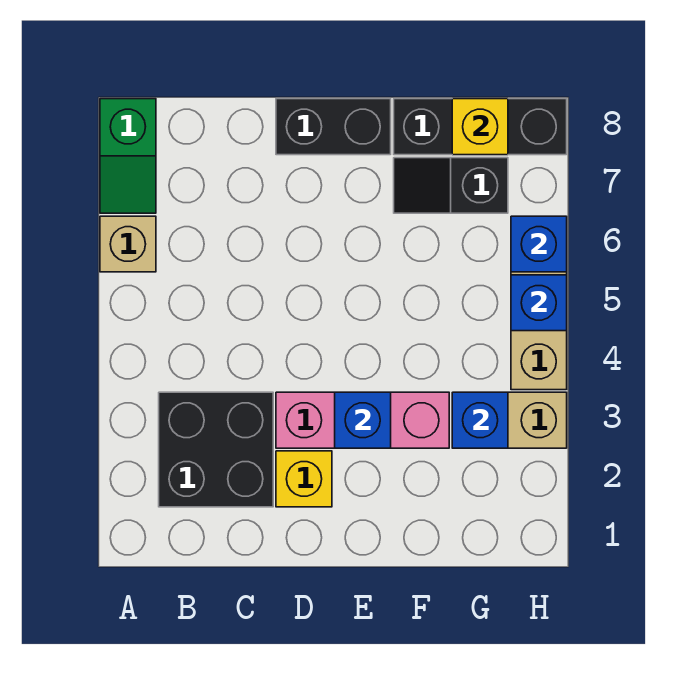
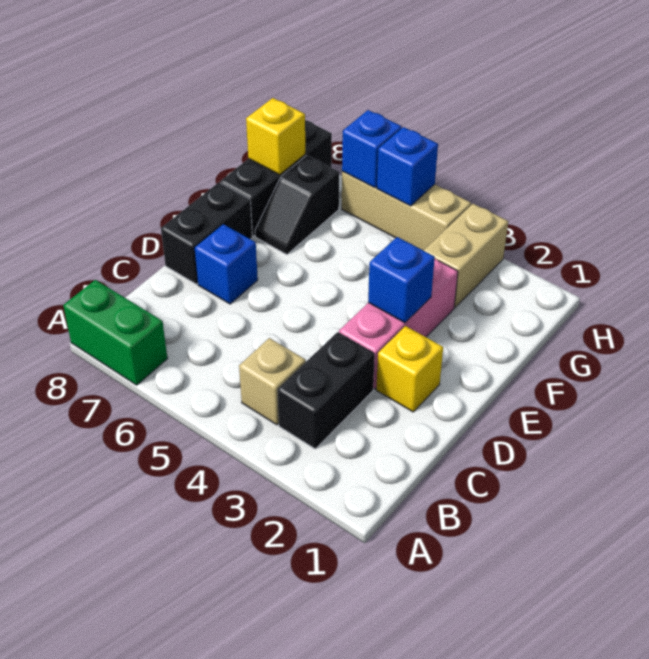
tan 1x1 brick [100,216,156,272] -> tan 1x1 brick moved to [239,338,306,425]
green 1x2 slope [100,99,156,213] -> green 1x2 brick [63,280,167,385]
black 2x2 brick [159,392,273,507] -> black 1x2 brick [277,332,375,449]
blue 1x1 brick [452,392,508,448] -> blue 1x1 brick moved to [194,224,258,304]

